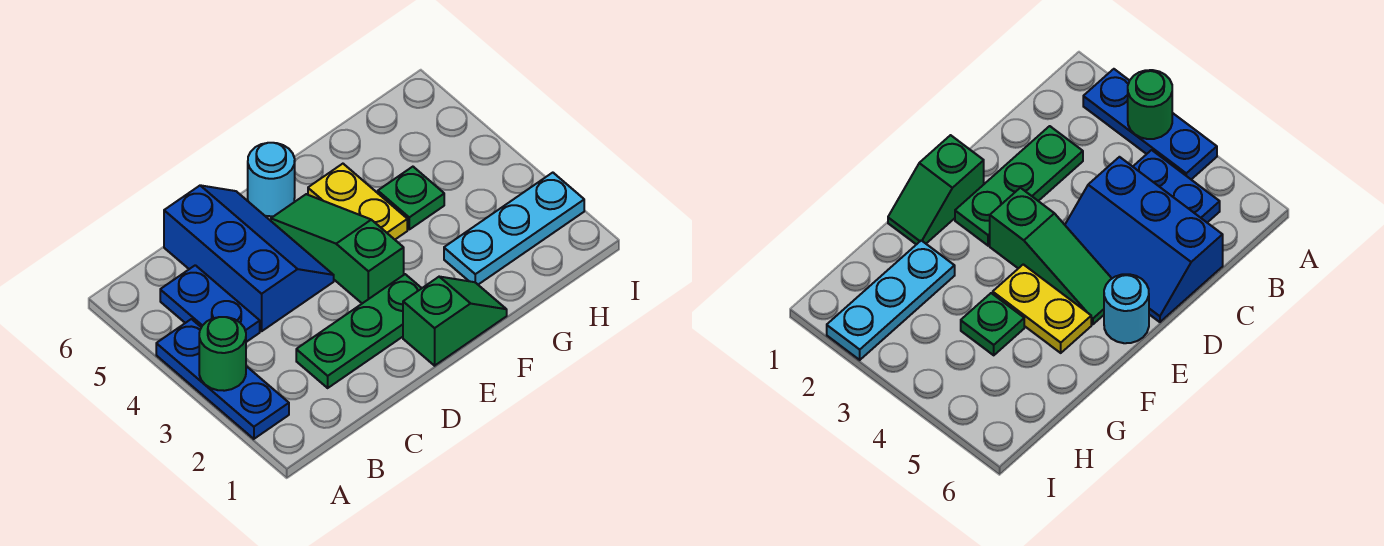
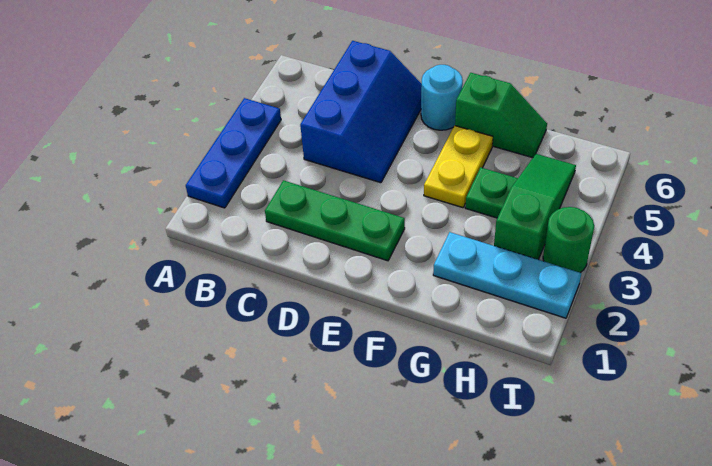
green 1x1 round brick [199,317,246,391] -> green 1x1 round brick moved to [543,207,594,273]
blue 1x2 plate [160,265,260,342] -> none
green 1x2 slope [403,277,507,366] -> green 1x2 slope moved to [455,73,547,158]
green 1x3 slope [271,194,404,303] -> green 1x3 slope moved to [494,154,576,260]

